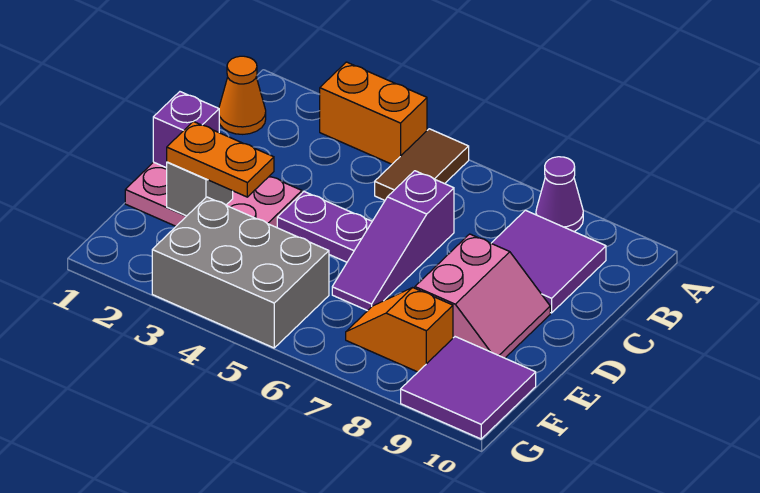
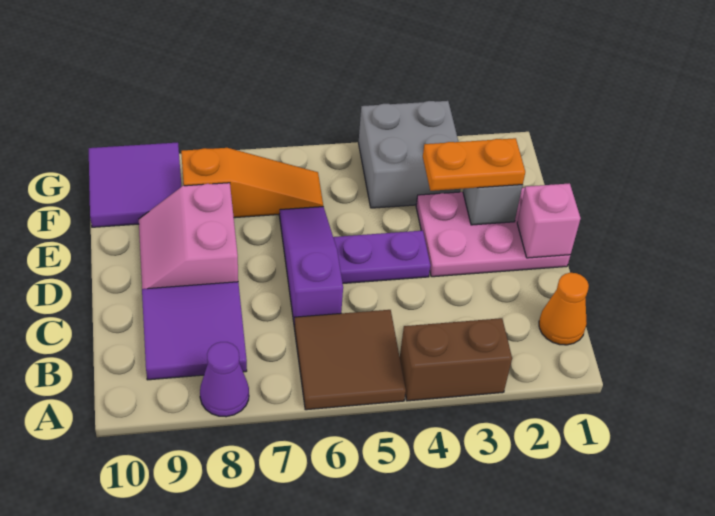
orange 1x2 brick [319,62,427,164] -> brown 1x2 brick [400,318,512,401]
brown 1x2 tile [375,129,469,200] -> brown 2x2 tile [294,310,406,410]
purple 1x1 brick [153,92,219,168] -> pink 1x1 brick [517,183,580,258]
grey 2x3 brick [152,197,329,348] -> grey 2x2 brick [358,101,460,208]
orange 1x2 slope [346,288,453,372] -> orange 1x3 slope [181,148,323,218]

